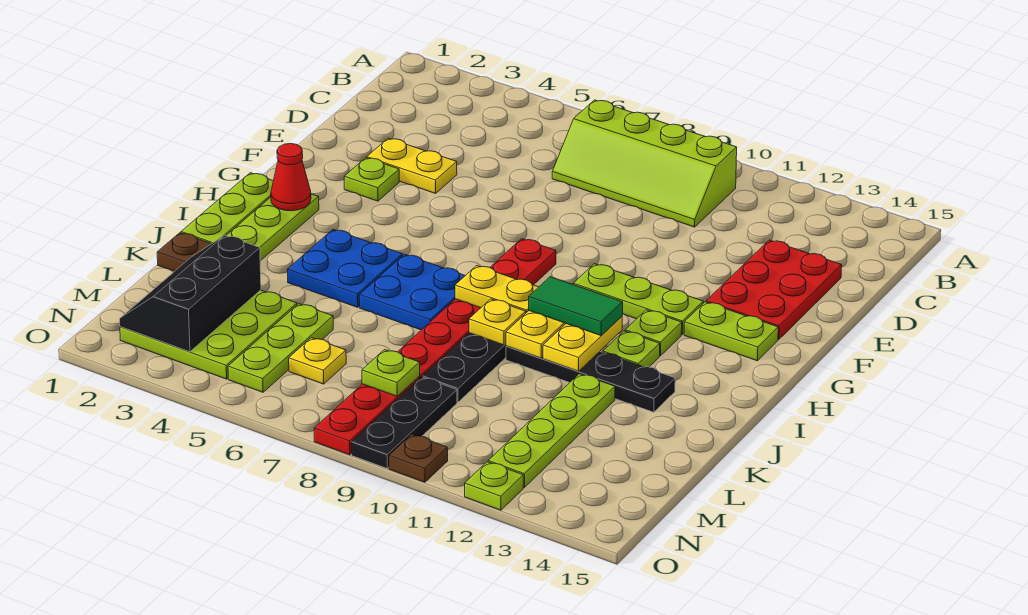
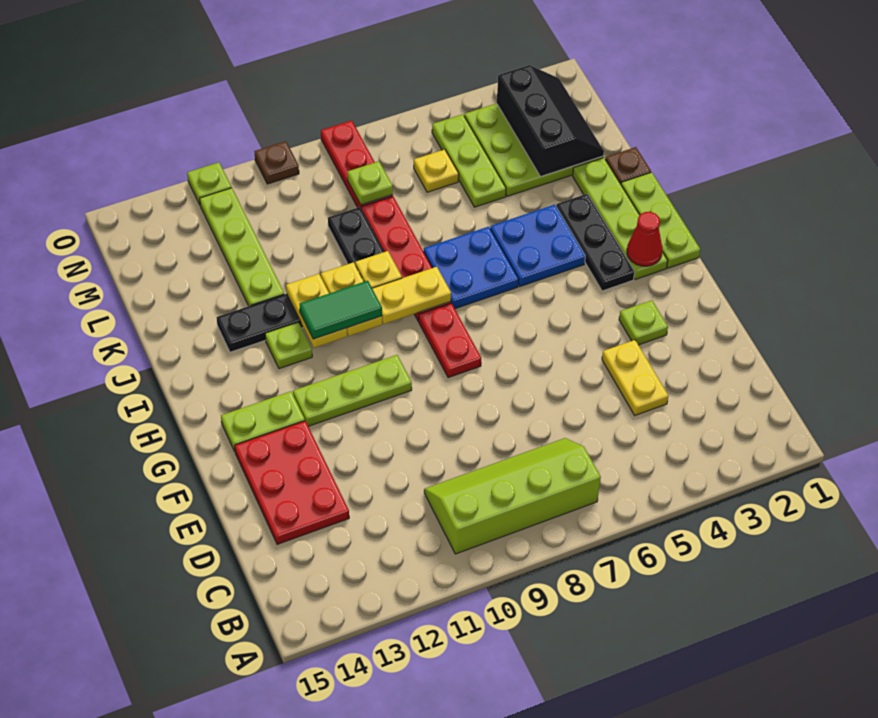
yellow 1x2 plate [367,138,457,193] -> yellow 1x2 plate turned to [602,340,668,415]
lime 1x1 plate [625,310,682,356] -> none
black 1x3 plate [351,377,457,468] -> black 1x3 plate moved to [556,194,635,291]

